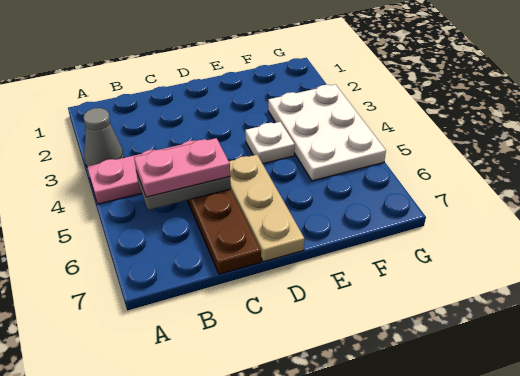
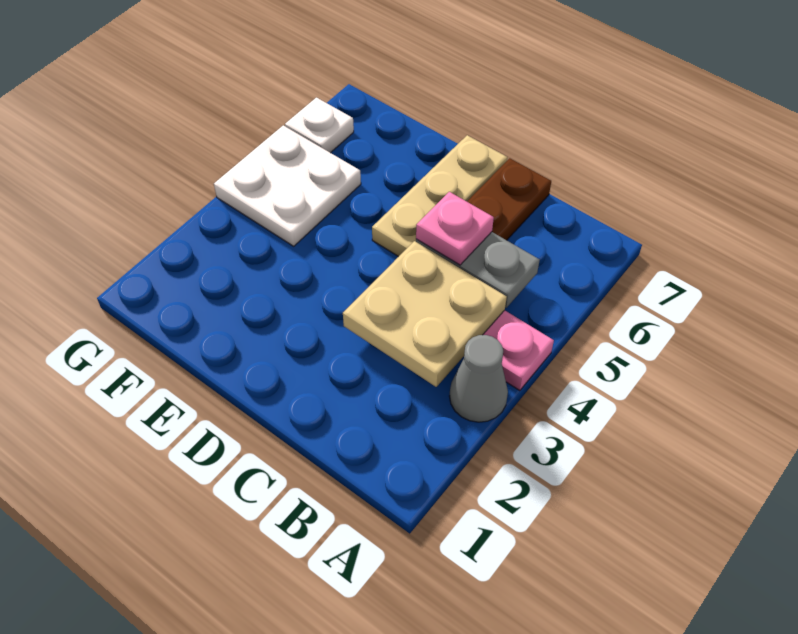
none -> tan 2x2 plate [343,241,507,387]
pink 1x2 plate [134,138,230,197] -> pink 1x1 plate [416,192,494,265]
white 1x1 plate [245,122,295,164] -> white 1x1 plate moved to [285,98,354,153]
white 2x3 plate [268,84,386,181] -> white 2x2 plate [214,125,361,246]

